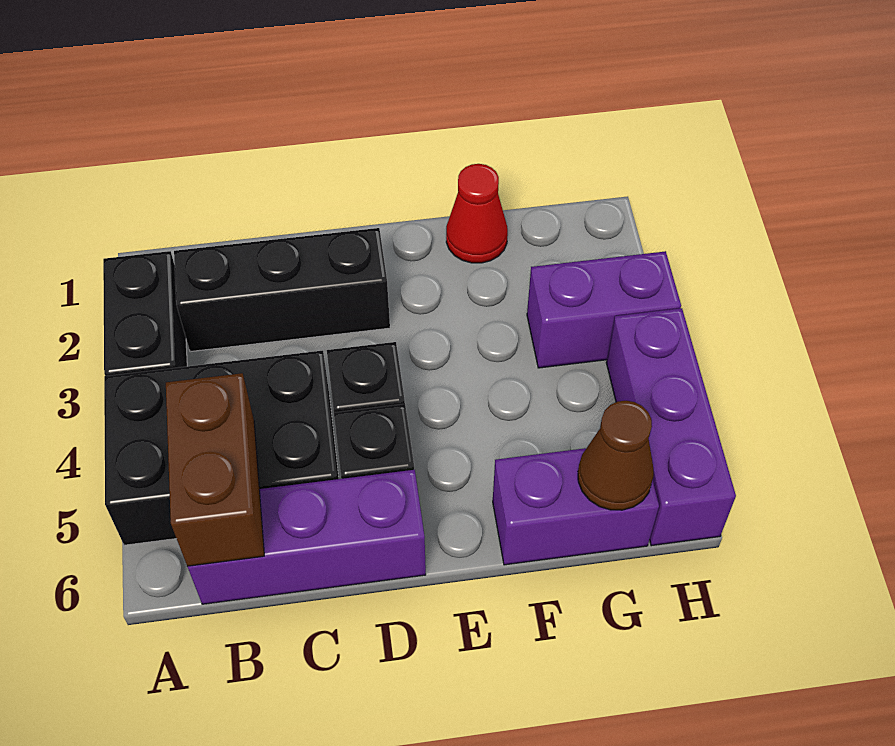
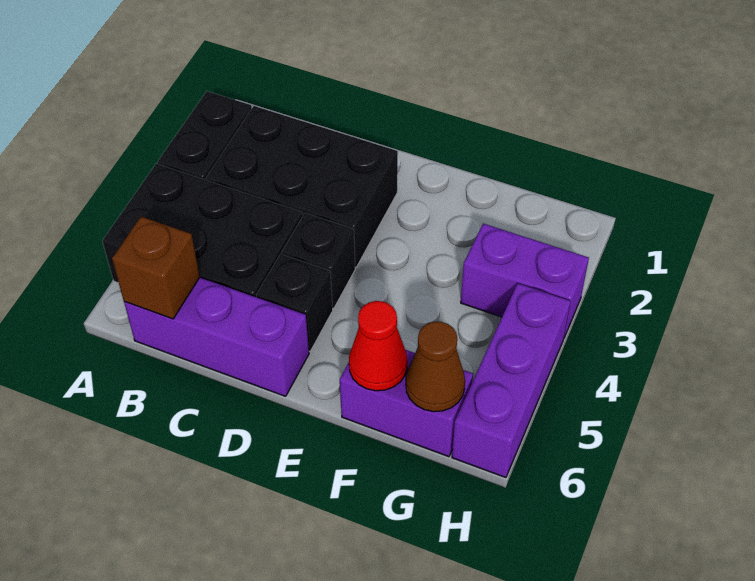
black 1x3 brick [174,228,390,352] -> black 2x3 brick [206,106,398,268]
brown 1x2 brick [166,373,264,566] -> brown 1x1 brick [112,217,200,319]
red 1x1 cone [446,164,508,263] -> red 1x1 cone moved to [349,301,407,391]

